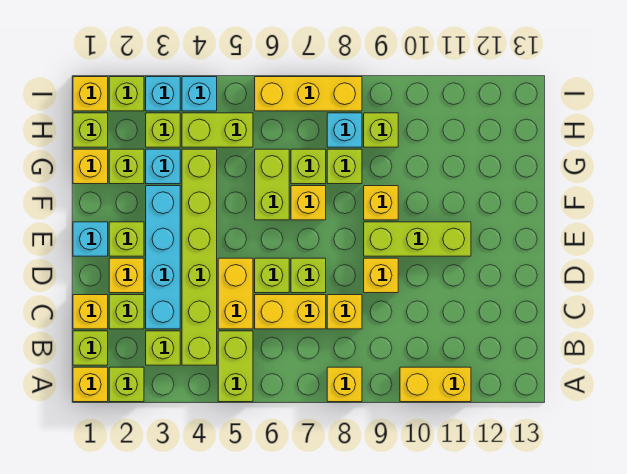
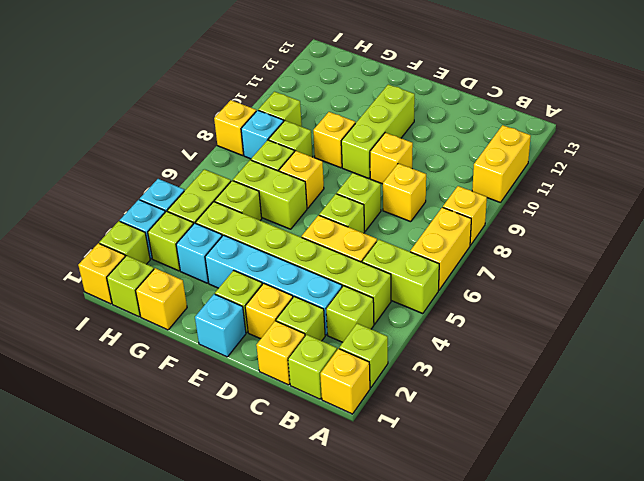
yellow 1x2 brick [255,295,326,329] -> yellow 1x2 brick moved to [410,207,471,290]
lime 1x1 brick [109,149,144,184] -> lime 1x1 brick moved to [215,181,262,220]
yellow 1x3 brick [255,77,362,111] -> yellow 1x1 brick [214,100,256,155]

